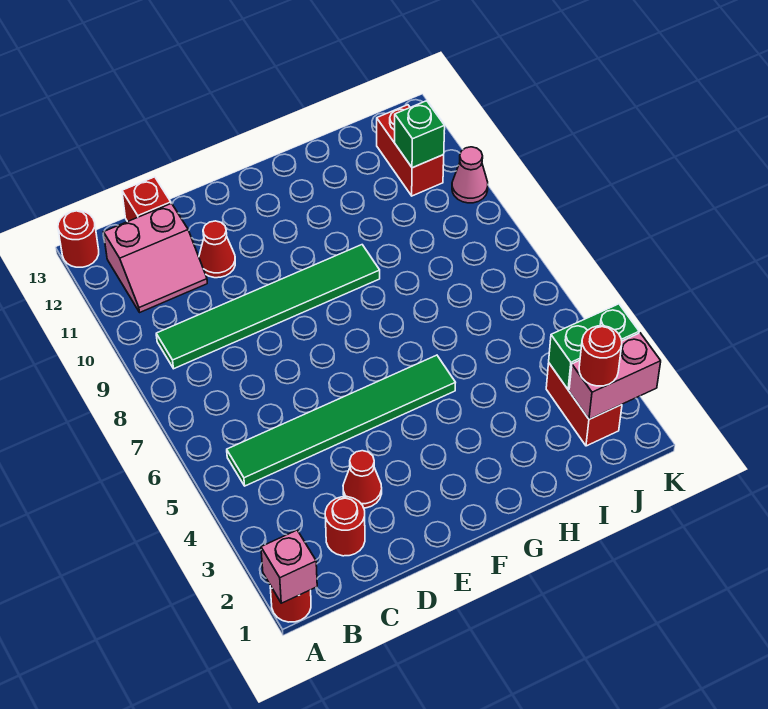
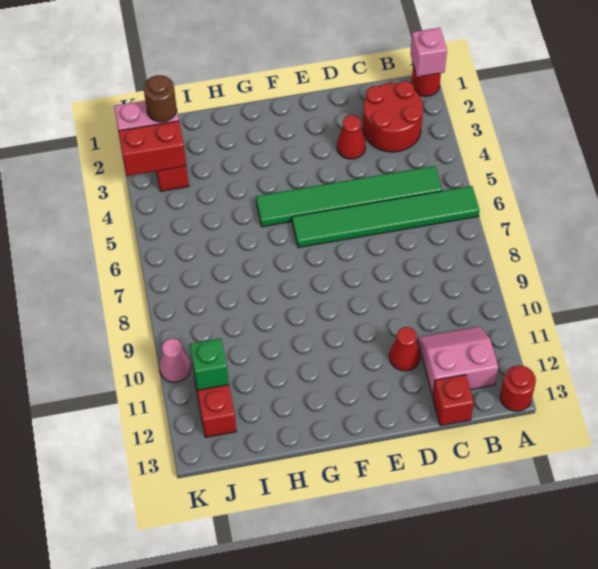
green 1x6 tile [156,245,380,369] -> green 1x6 tile moved to [292,186,480,248]
red 1x1 round brick [325,497,365,556] -> red 2x2 round brick [363,81,423,152]
red 1x1 round brick [579,326,622,386] -> brown 1x1 round brick [144,75,177,122]
green 1x2 brick [549,304,639,390] -> red 1x2 brick [118,121,186,176]

